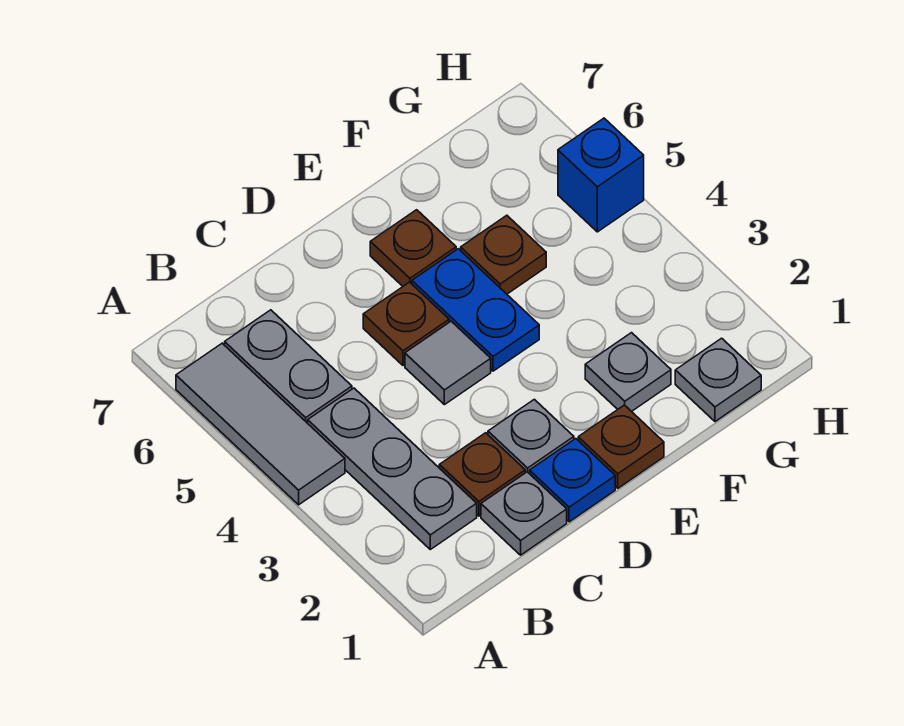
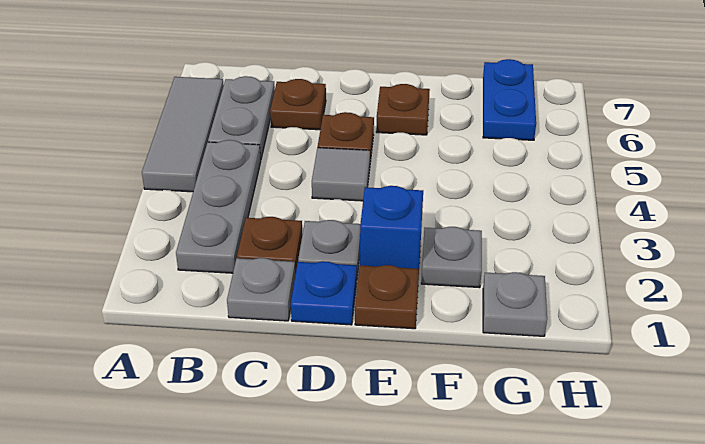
blue 1x2 plate [412,249,539,371] -> blue 1x2 plate moved to [483,59,536,140]
brown 1x1 plate [461,215,546,294] -> brown 1x1 plate moved to [270,79,326,130]
blue 1x1 brick [558,118,644,232] -> blue 1x1 brick moved to [360,186,423,269]

